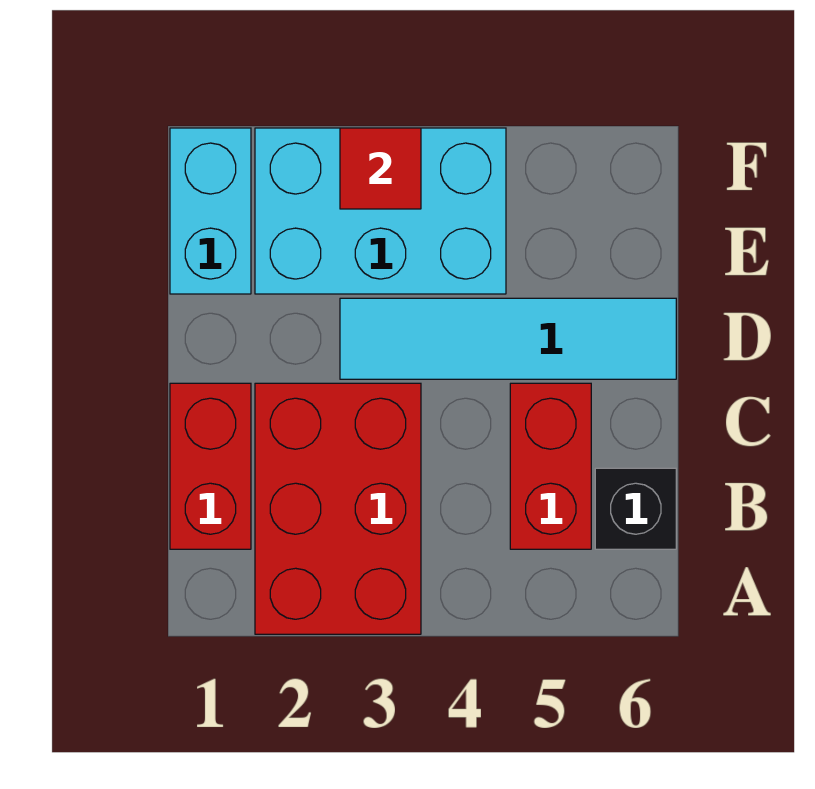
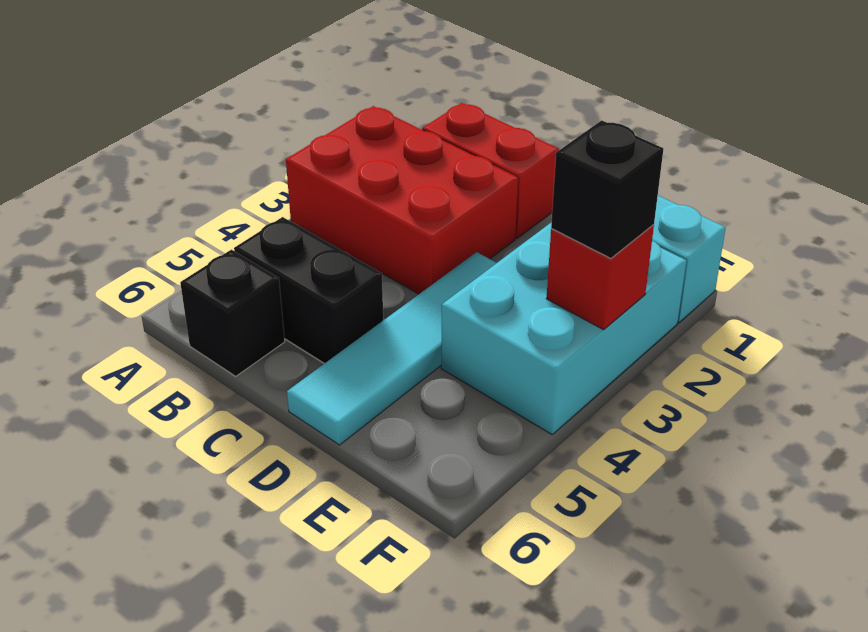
red 1x2 brick [510,383,591,549] -> black 1x2 brick [234,217,383,364]
red 1x1 tile [340,128,421,209] -> red 1x1 brick [546,225,654,330]
none -> black 1x1 brick [551,120,663,259]

